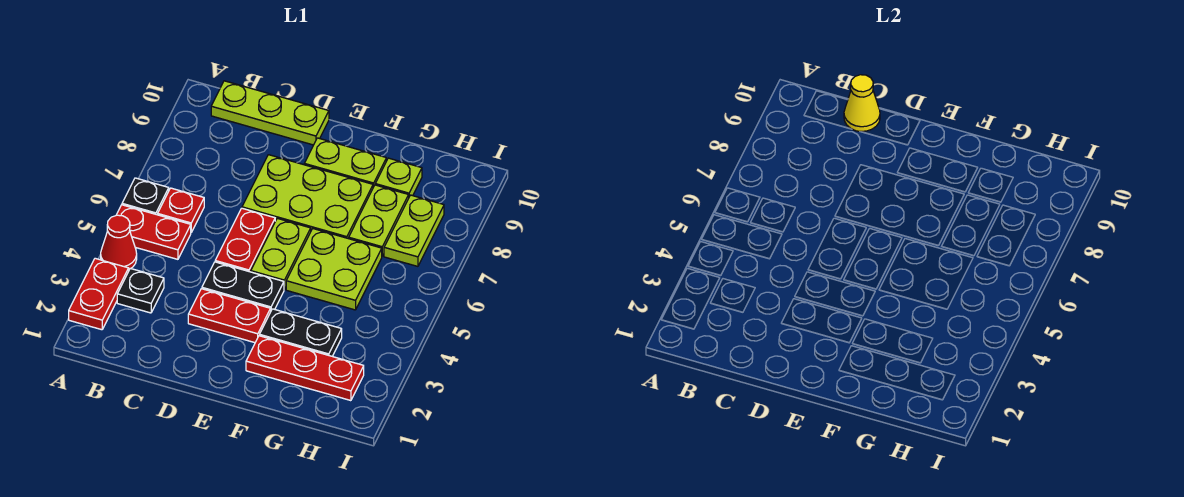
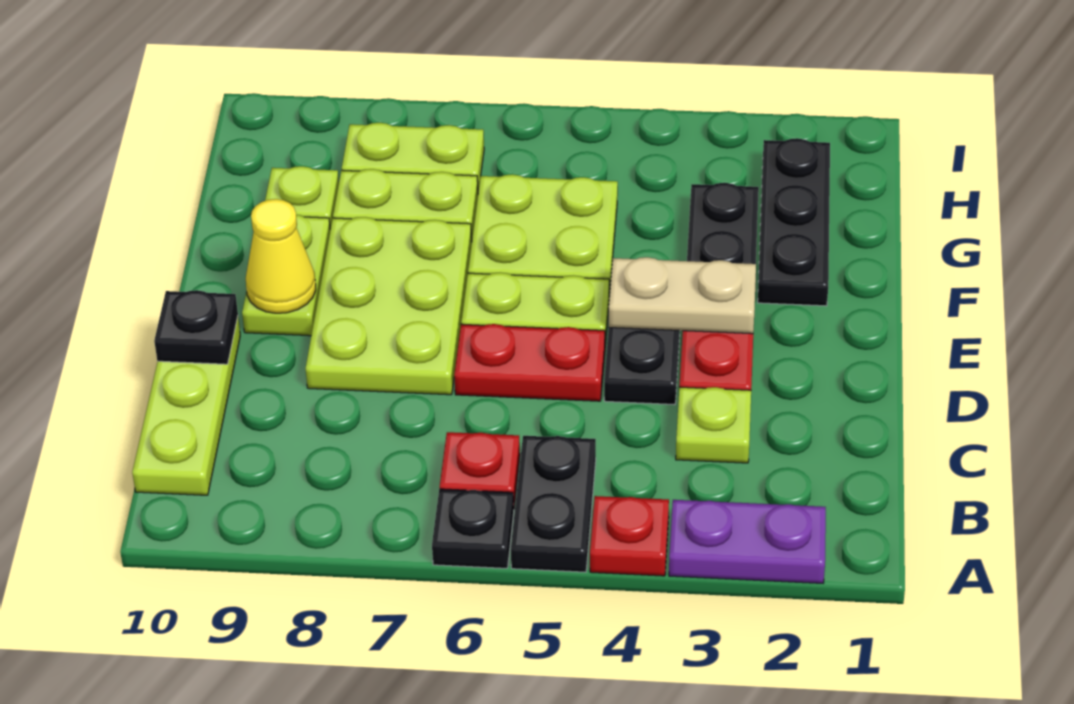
red 1x2 plate [69,258,129,330] -> purple 1x2 plate [669,500,826,583]
red 1x1 cone [101,215,137,269] -> red 1x1 plate [590,496,669,576]
red 1x2 plate [117,205,191,259] -> black 1x2 plate [511,436,596,572]
black 1x1 plate [117,268,164,313] -> black 1x1 plate moved to [154,290,238,364]
none -> lime 1x1 plate [676,387,751,463]
yellow 1x1 cone [844,75,880,131] -> yellow 1x1 cone moved to [246,199,316,313]
none -> tan 1x2 plate [609,257,756,334]
red 1x3 plate [246,336,364,401] -> black 1x3 plate [758,138,830,306]

